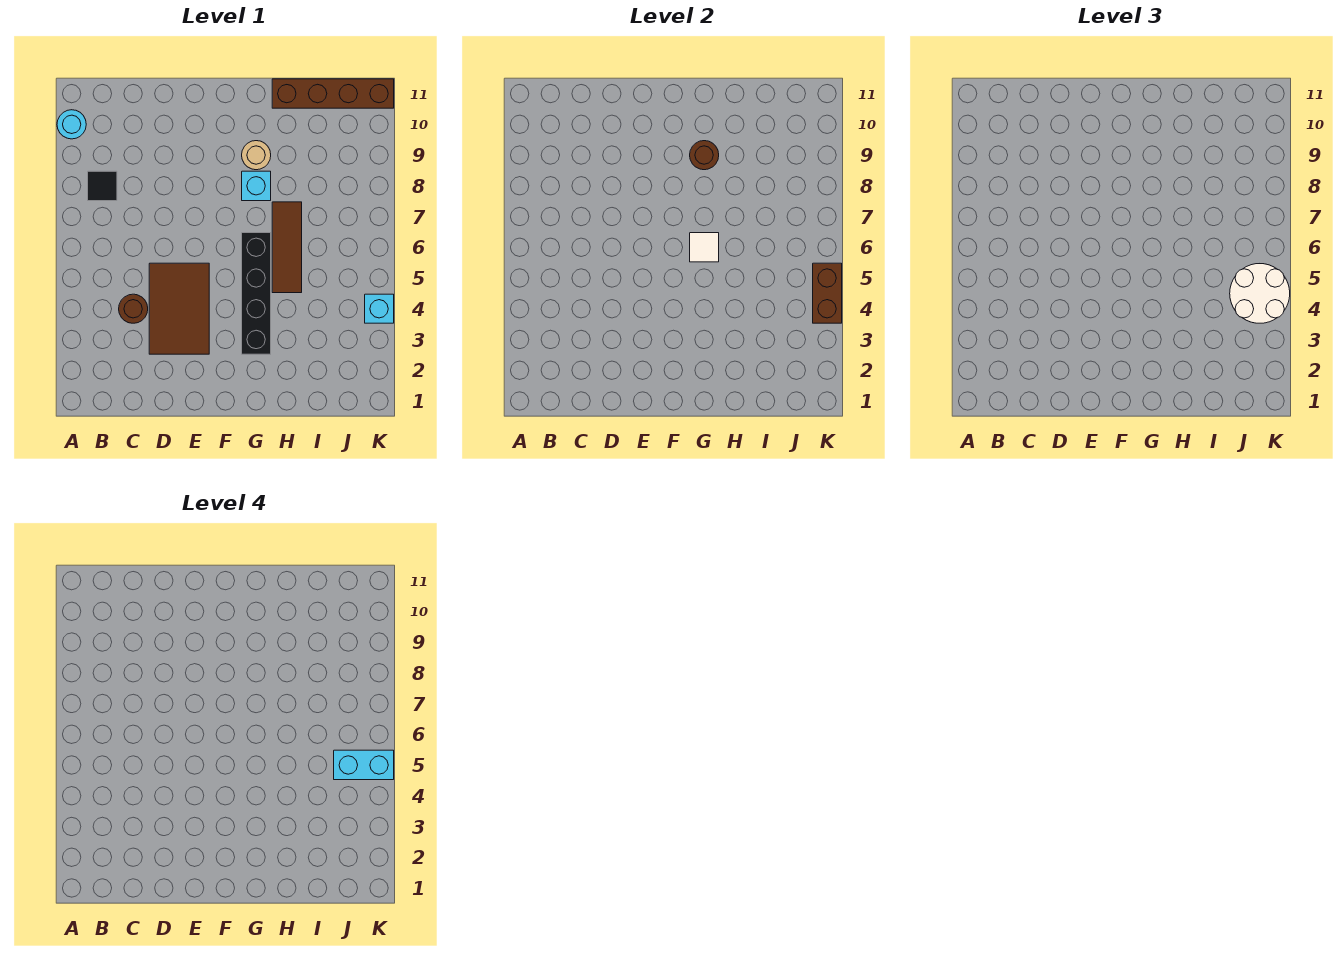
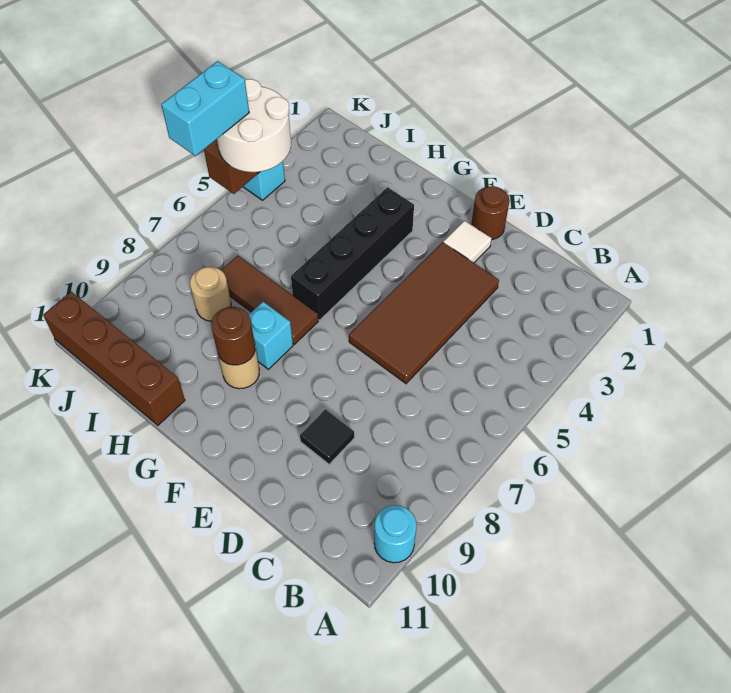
black 1x1 tile [88,171,117,201] -> black 1x1 tile moved to [300,409,354,464]
brown 1x1 round brick [119,294,148,323] -> brown 1x1 round brick moved to [471,186,510,240]
brown 2x3 tile [149,263,209,354] -> brown 2x4 tile [349,242,499,384]
white 1x1 tile [690,233,719,262] -> white 1x1 tile moved to [443,221,492,263]
brown 1x3 tile [272,202,302,293] -> brown 1x3 tile turned to [221,255,318,344]
none -> tan 1x1 round brick [190,267,231,321]
cyan 1x2 brick [334,750,394,780] -> cyan 1x2 brick turned to [161,61,249,156]

